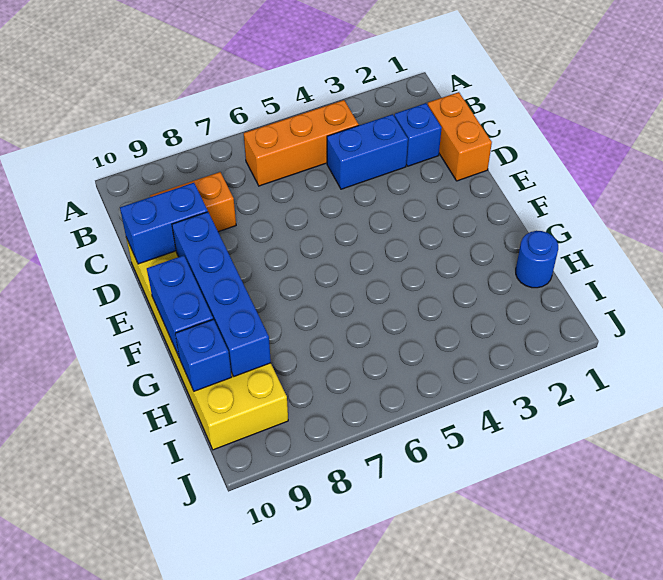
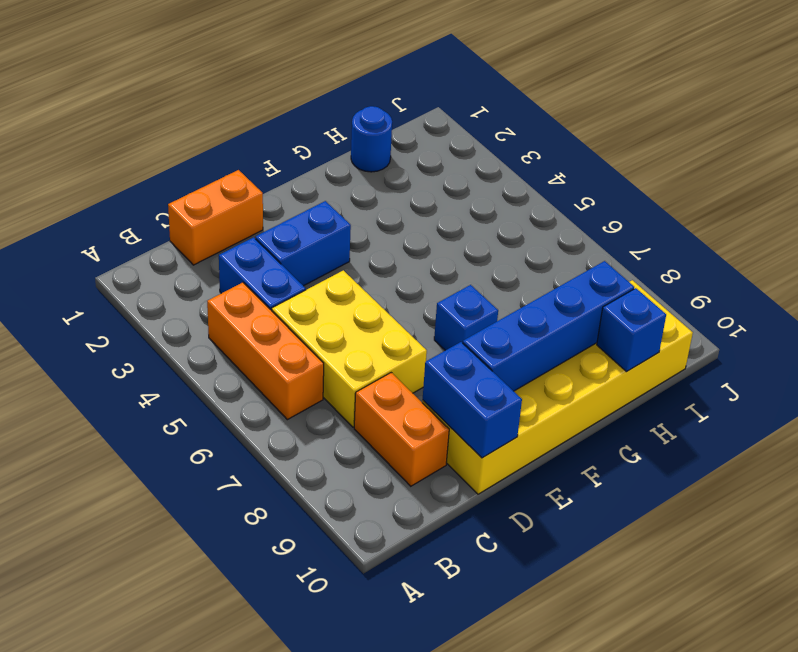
blue 1x1 brick [394,103,442,166] -> blue 1x1 brick moved to [434,285,498,350]
none -> yellow 2x3 brick [272,270,427,427]
blue 1x2 brick [147,255,213,358] -> blue 1x2 brick moved to [255,201,351,286]

